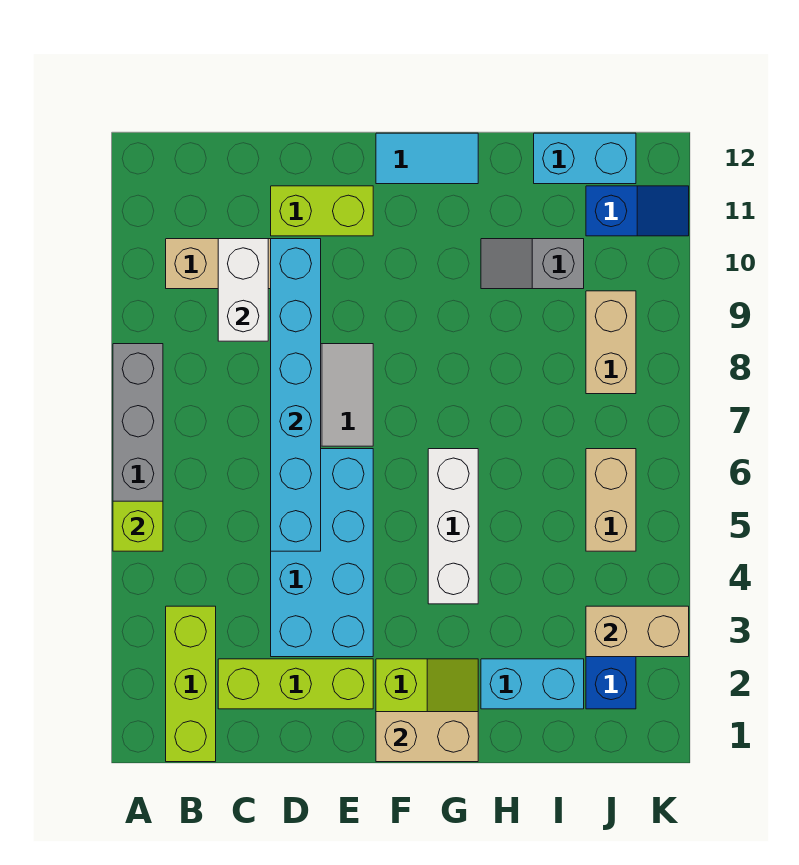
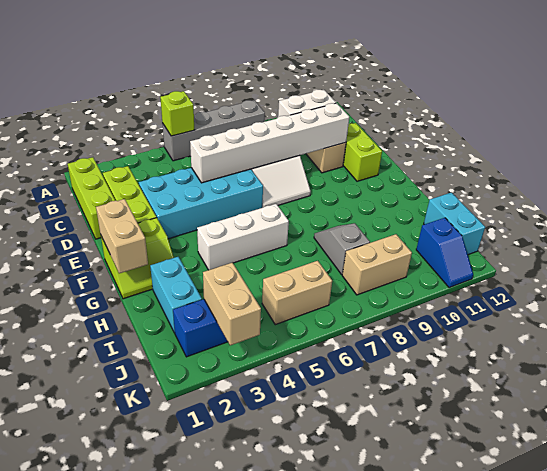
lime 1x3 brick [166,606,216,762] -> lime 1x3 brick turned to [68,157,115,239]
cyan 1x6 brick [271,239,321,551] -> white 1x6 brick [190,103,349,183]
cyan 1x2 tile [376,133,478,184] -> none
grey 1x2 slope [481,239,584,289] -> grey 1x2 slope moved to [314,223,370,274]

